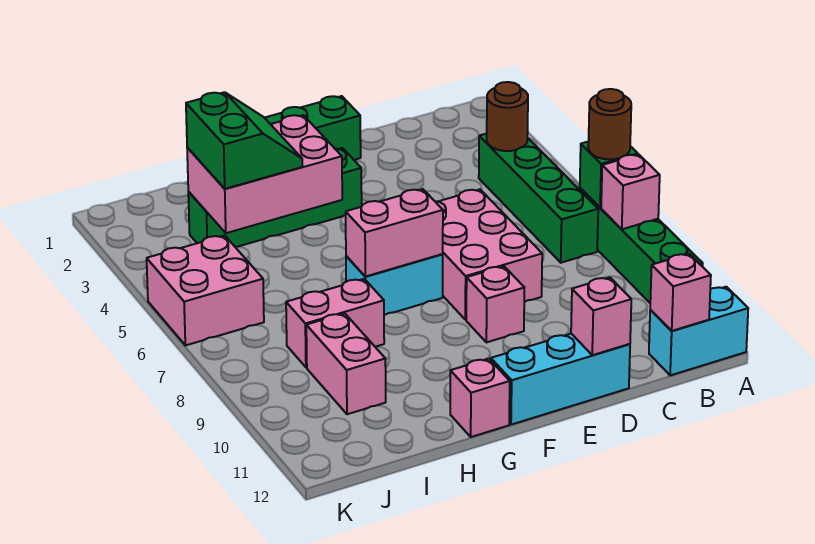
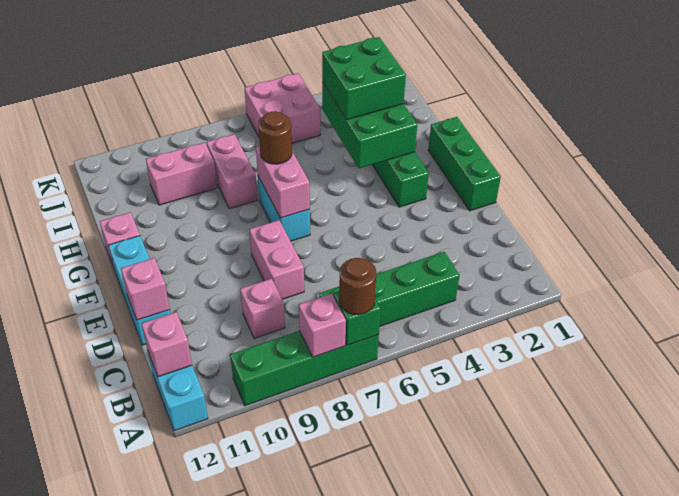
brown 1x1 round brick [487,82,528,151] -> brown 1x1 round brick moved to [258,111,292,164]
pink 2x3 brick [435,189,542,320] -> pink 1x2 brick [249,220,304,299]
pink 1x1 brick [466,266,524,342] -> pink 1x1 brick moved to [240,279,285,338]
pink 2x3 brick [187,115,342,233] -> green 2x3 brick [322,82,417,168]
green 2x2 slope [186,92,303,189] -> green 2x2 brick [322,37,406,120]

